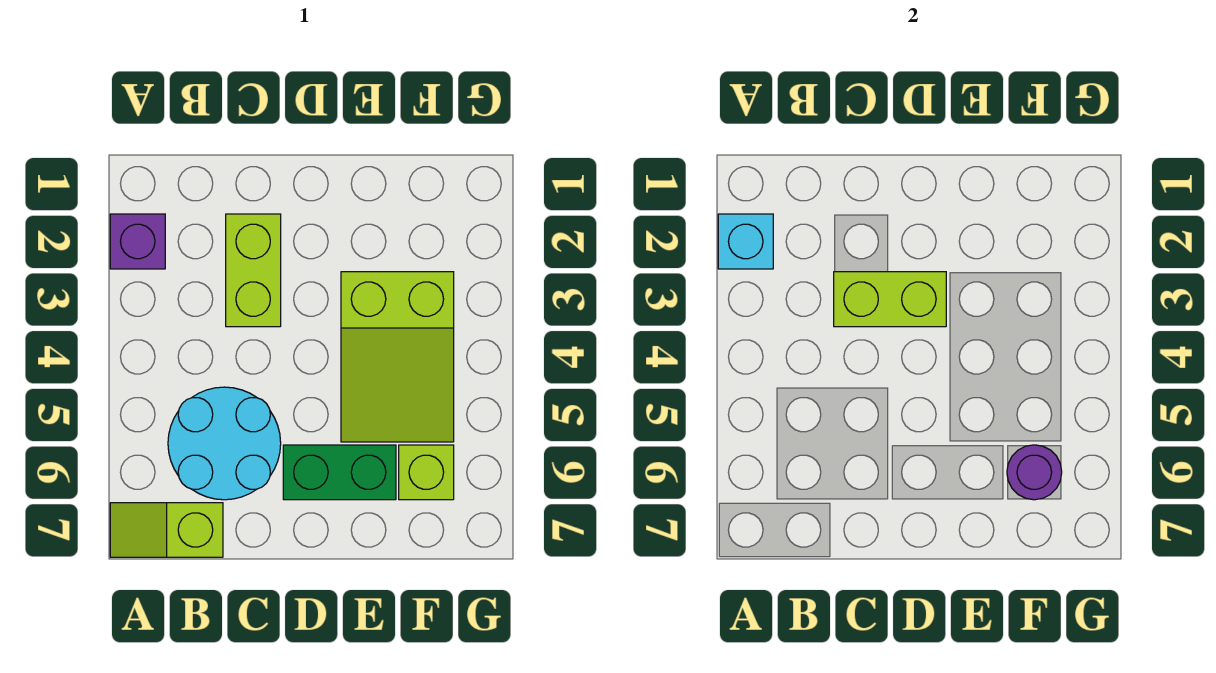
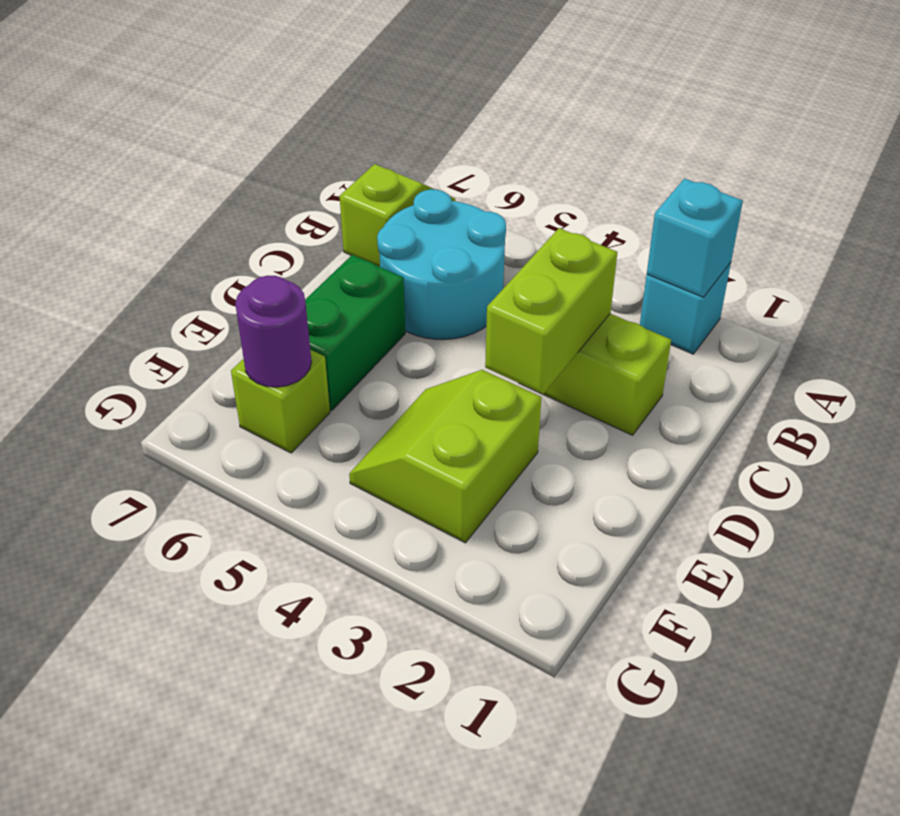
purple 1x1 brick [110,214,165,269] -> cyan 1x1 brick [640,263,731,354]
lime 2x3 slope [341,272,454,442] -> lime 2x2 slope [349,370,542,543]

